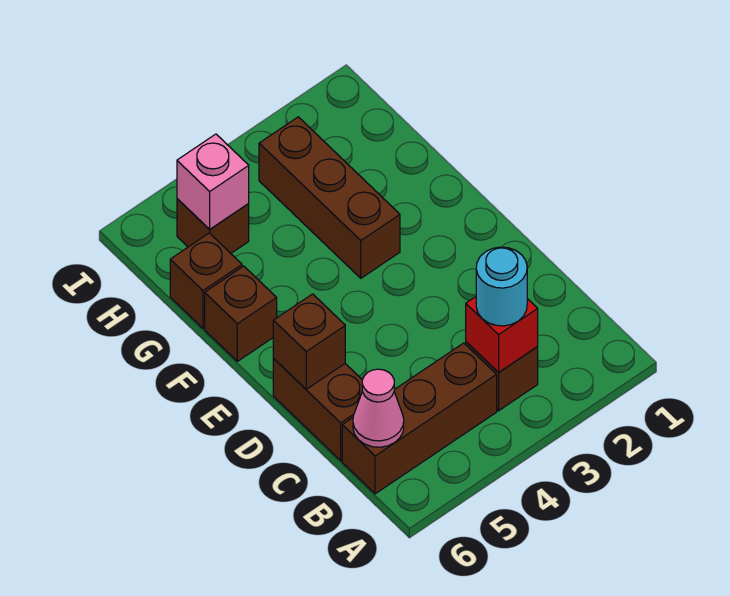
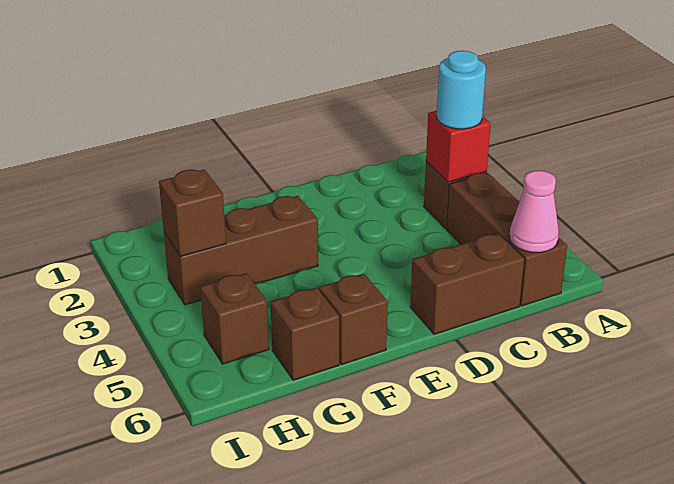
brown 1x1 brick [273,294,345,389] -> brown 1x1 brick moved to [159,170,226,256]
pink 1x1 brick [177,134,249,229] -> none

